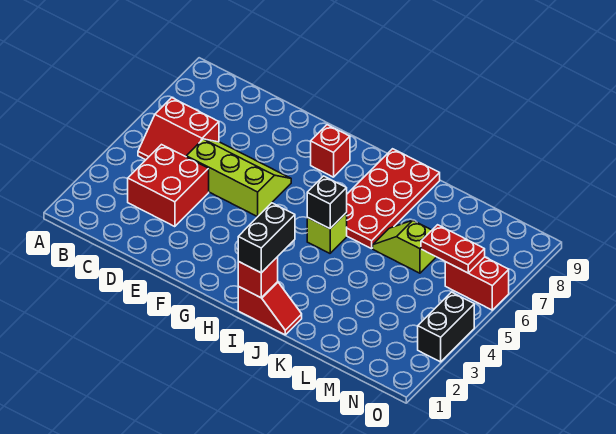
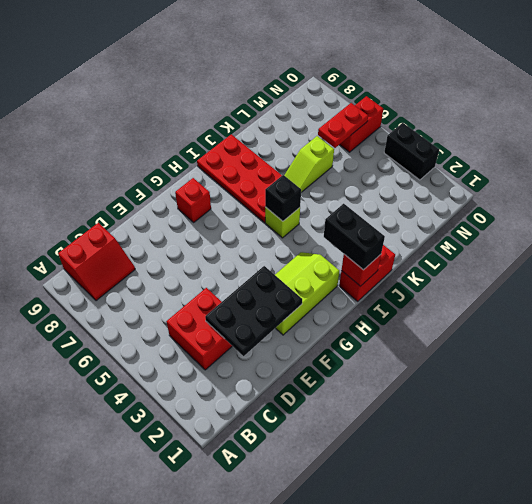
red 2x2 slope [138,98,219,160] -> red 2x2 slope moved to [58,223,135,301]
none -> black 2x3 plate [205,266,302,356]
lime 2x3 slope [186,139,291,217] -> lime 2x3 slope moved to [275,252,339,335]
red 1x2 slope [238,282,302,335] -> red 1x2 brick [339,245,395,301]

